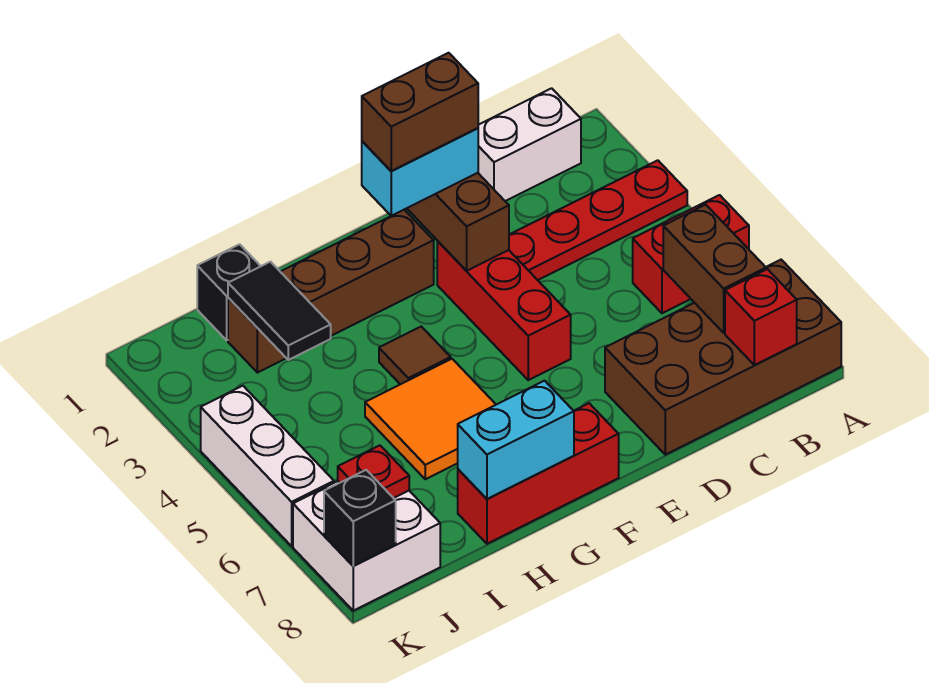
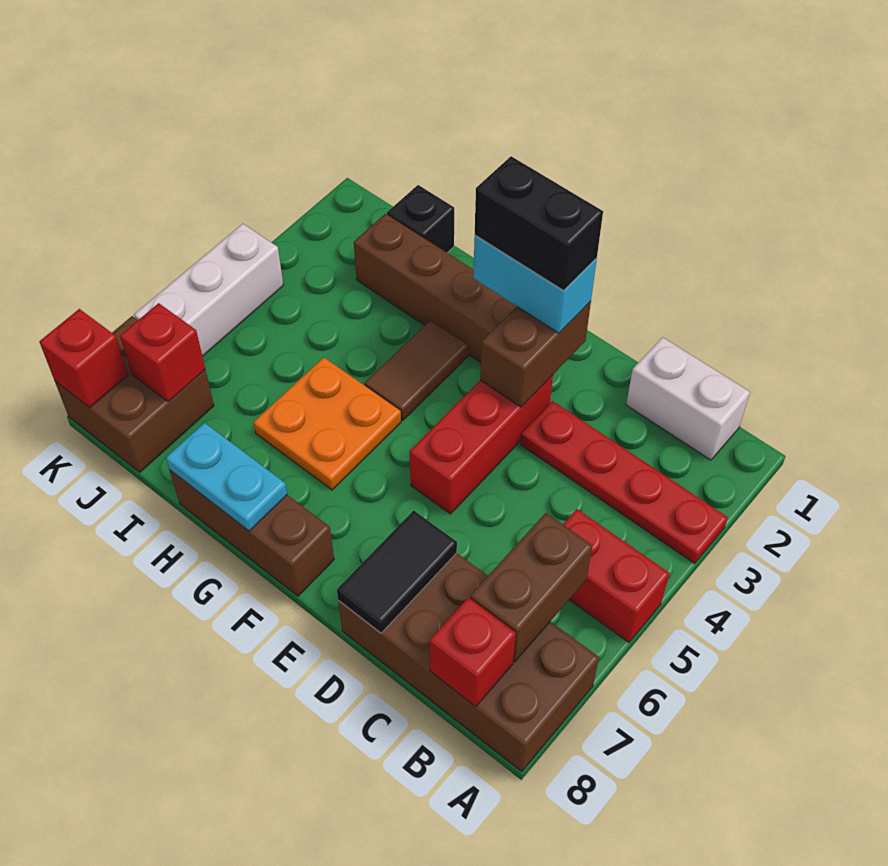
brown 1x2 brick [362,53,478,171] -> black 1x2 brick [475,156,603,290]
red 1x3 brick [458,403,619,544] -> brown 1x3 brick [170,470,334,596]
brown 1x1 tile [379,326,451,384] -> brown 1x2 tile [364,320,468,420]
orange 2x2 tile [365,359,496,479] -> orange 2x2 plate [253,357,401,490]
cyan 1x2 brick [458,381,574,499] -> cyan 1x2 plate [166,423,287,531]
black 1x2 tile [228,262,331,360] -> black 1x2 tile moved to [337,510,457,633]
white 2x2 brick [293,481,440,611] -> brown 2x2 brick [55,316,214,472]
red 1x1 plate [338,445,409,498] -> red 1x1 brick [120,303,205,402]
black 1x1 brick [324,470,396,566] -> red 1x1 brick [39,309,128,408]

